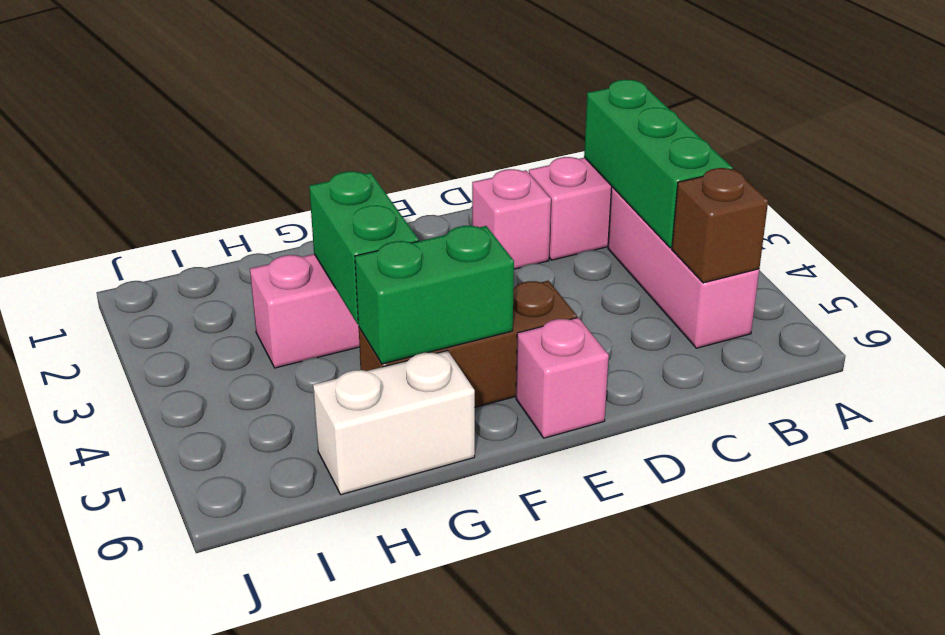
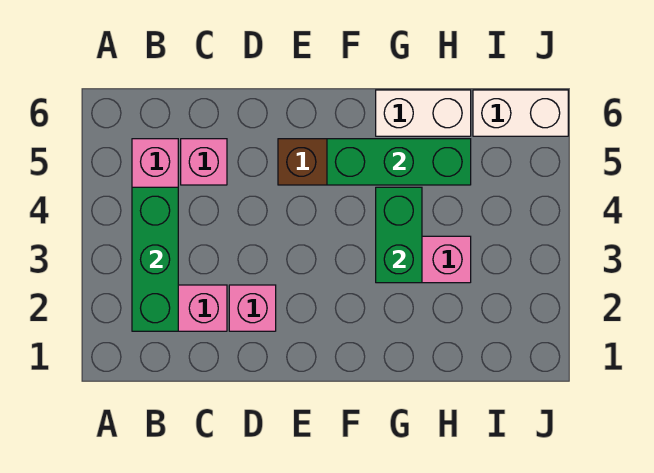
brown 1x1 brick [672,168,768,283] -> none
pink 1x1 brick [516,318,609,438] -> pink 1x1 brick moved to [181,139,227,185]
green 1x2 brick [355,226,514,364] -> green 1x3 brick [327,139,471,185]
none -> white 1x2 brick [473,90,568,136]

